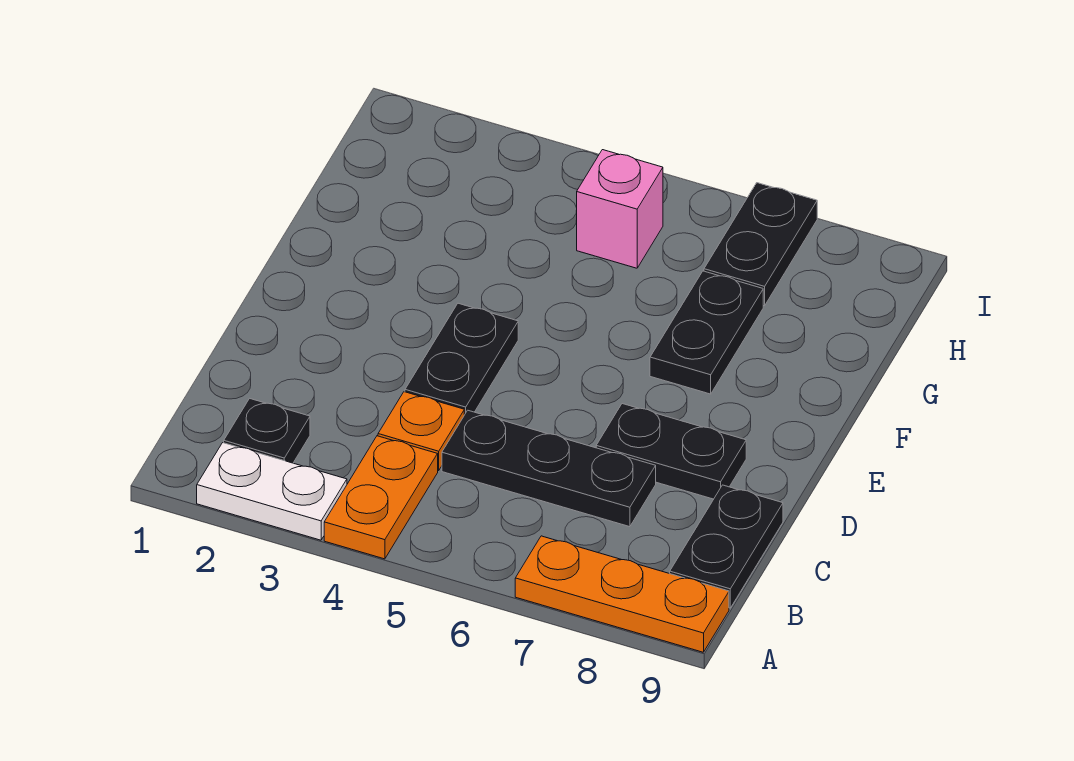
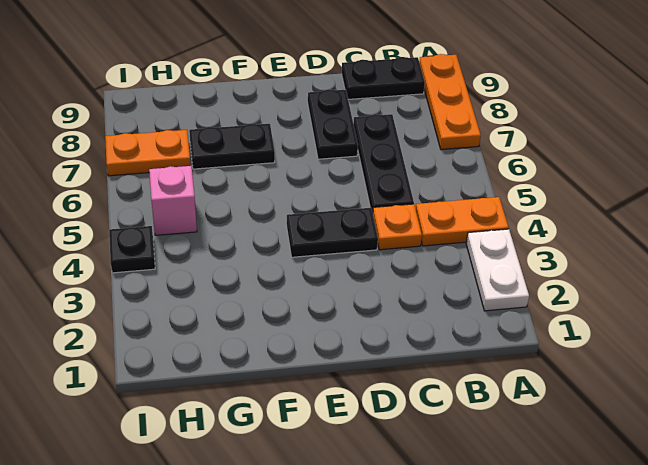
black 1x1 plate [224,398,310,463] -> black 1x1 plate moved to [109,226,155,273]
black 1x2 plate [704,183,817,306] -> orange 1x2 plate [105,130,191,176]

